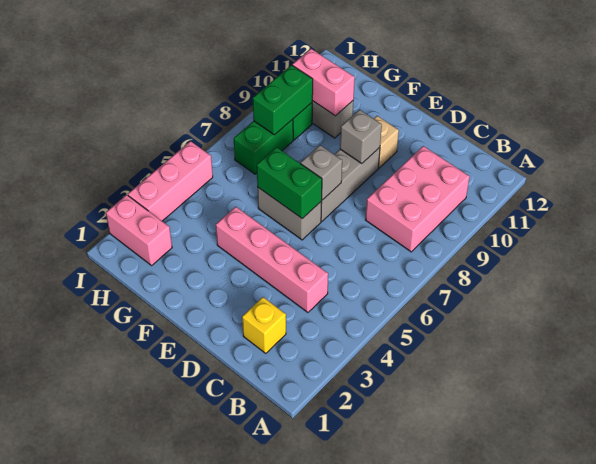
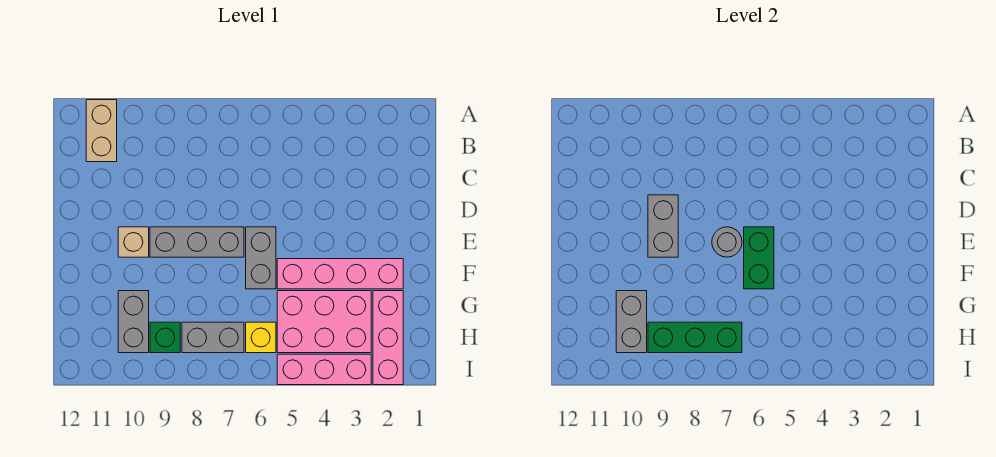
none -> tan 1x2 brick [86,100,117,162]
pink 2x3 brick [366,146,469,252] -> pink 2x3 brick moved to [277,291,371,353]
yellow 1x1 brick [242,297,286,353] -> yellow 1x1 brick moved to [246,322,276,353]
pink 1x4 brick [216,207,328,312] -> pink 1x4 brick turned to [277,259,403,289]
grey 1x1 brick [301,145,342,200] -> grey 1x1 round brick [712,227,742,257]
grey 1x1 brick [340,110,382,164] -> grey 1x2 brick [648,195,678,257]
pink 1x2 brick [292,49,355,116] -> grey 1x2 brick [616,291,647,353]
pink 1x2 brick [106,195,172,265] -> pink 1x3 brick [373,291,403,385]
green 1x2 brick [234,119,293,174] -> grey 1x2 brick [182,322,244,353]
green 1x2 brick [253,65,313,135] -> green 1x3 brick [648,322,742,353]

